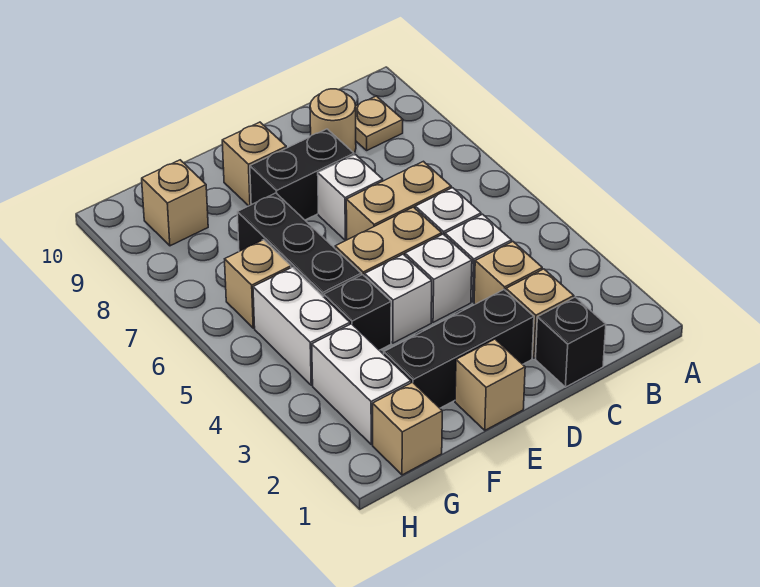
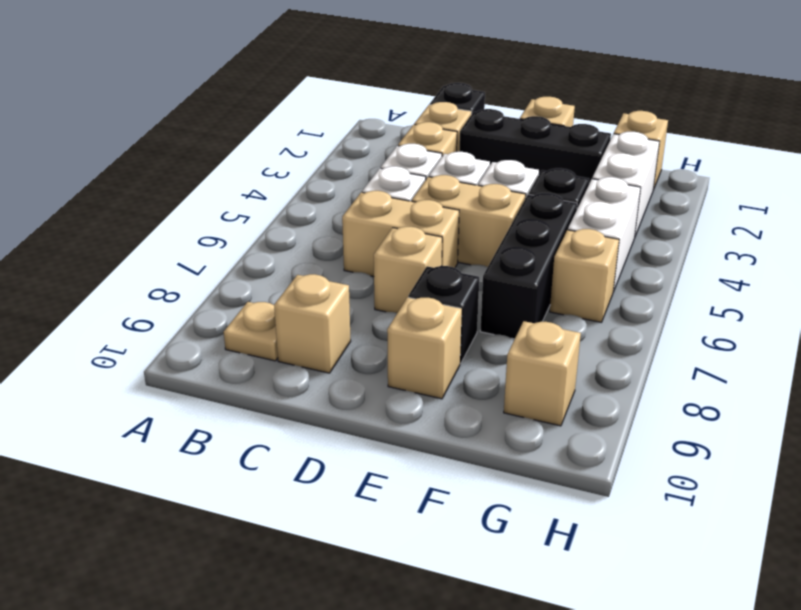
tan 1x1 round brick [310,89,356,153] -> tan 1x1 brick [274,274,351,373]
white 1x1 brick [318,155,383,241] -> tan 1x1 brick [374,227,442,313]
black 1x2 brick [250,129,354,220] -> black 1x1 brick [408,266,479,364]

